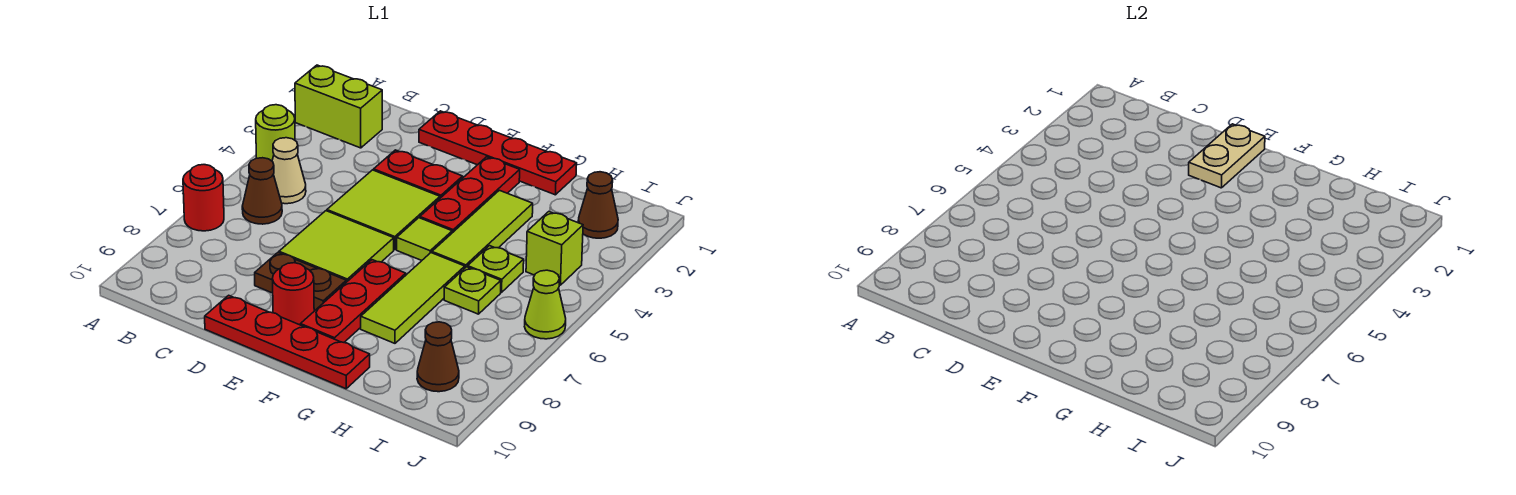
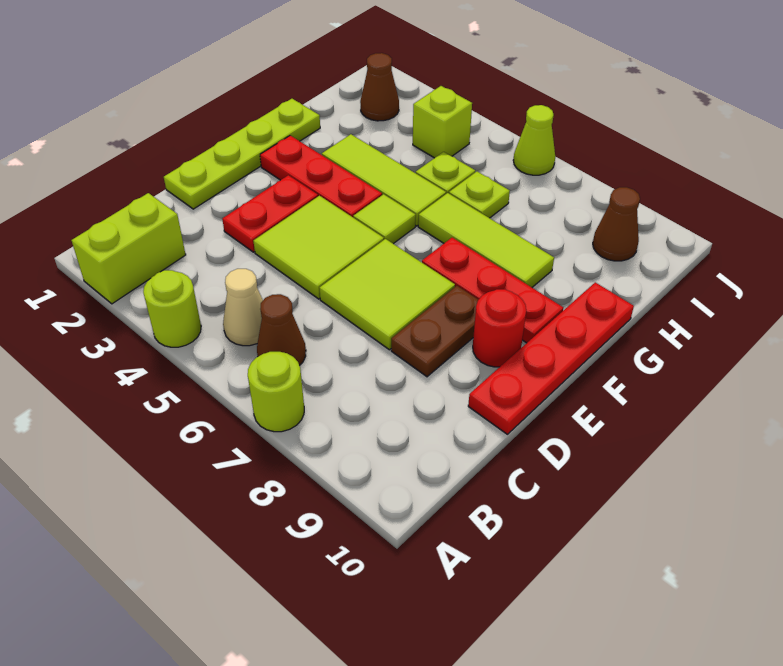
red 1x1 round brick [183,165,224,231] -> lime 1x1 round brick [248,352,304,432]
red 1x4 plate [419,111,577,195] -> lime 1x4 plate [164,99,320,209]
tan 1x2 plate [1189,124,1265,188] -> none

